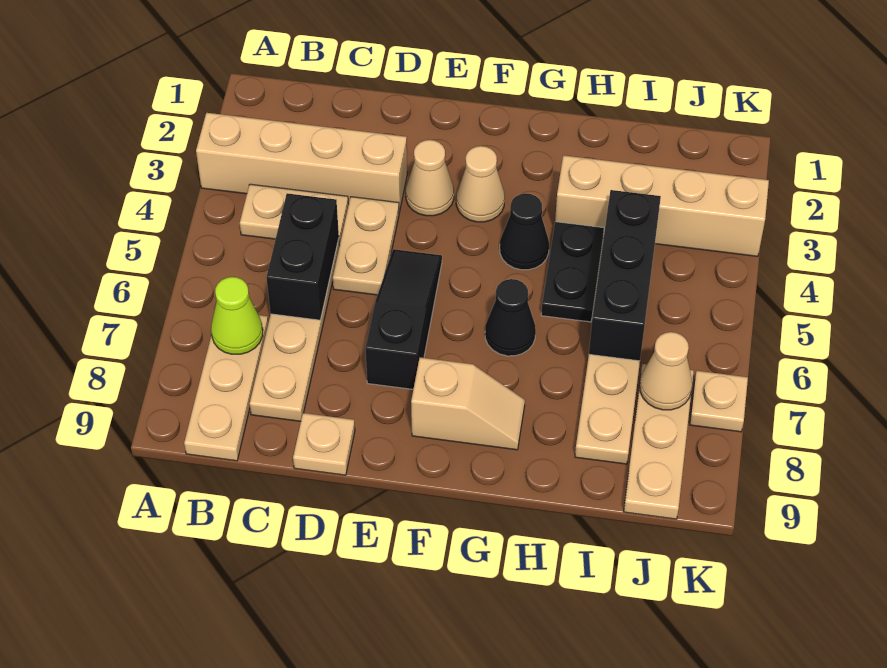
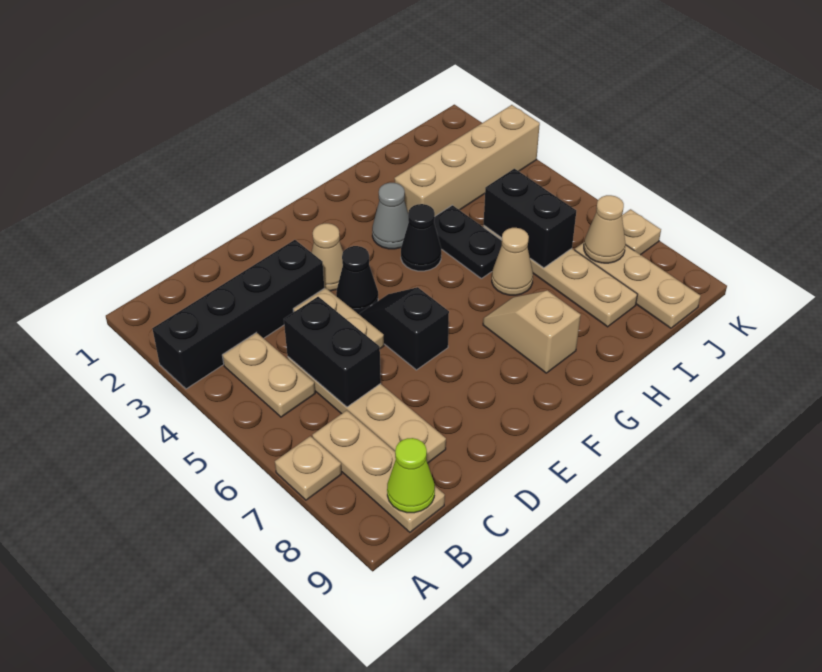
tan 1x4 brick [196,113,407,212] -> black 1x4 brick [152,240,324,389]
tan 1x2 plate [240,184,349,246] -> tan 1x2 plate turned to [222,333,315,417]
lime 1x1 cone [211,277,263,354] -> lime 1x1 cone moved to [387,438,435,513]
tan 1x1 plate [293,413,355,475] -> tan 1x1 plate moved to [275,436,341,500]
black 1x3 slope [365,249,442,389] -> black 1x2 slope [359,287,449,370]
tan 1x1 cone [456,146,505,222] -> tan 1x1 cone moved to [492,228,533,295]
tan 1x2 slope [411,358,525,450] -> tan 1x2 slope turned to [483,290,581,373]
none -> grey 1x1 cone [372,183,409,249]
black 1x1 cone [485,279,536,356] -> black 1x1 cone moved to [336,246,378,314]
black 1x3 brick [589,190,661,361] -> black 1x2 brick [484,169,576,268]

